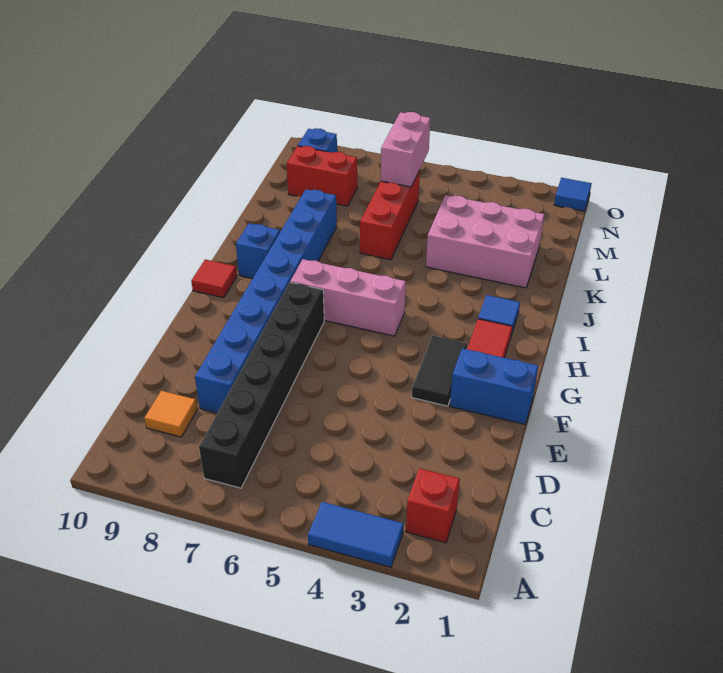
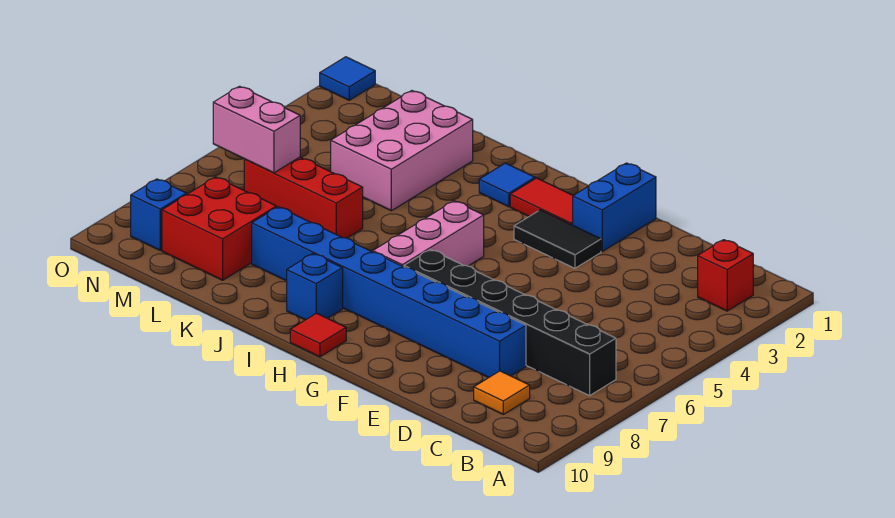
blue 1x2 tile [308,502,404,567] -> none
red 1x2 brick [287,146,357,206] -> red 2x2 brick [162,177,276,280]

